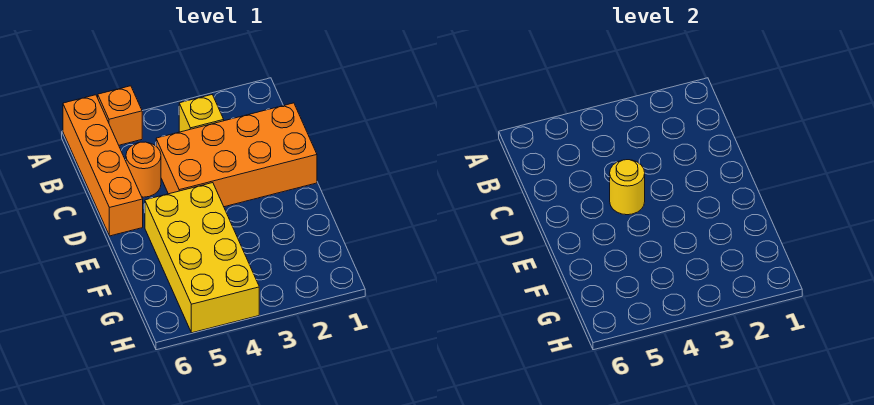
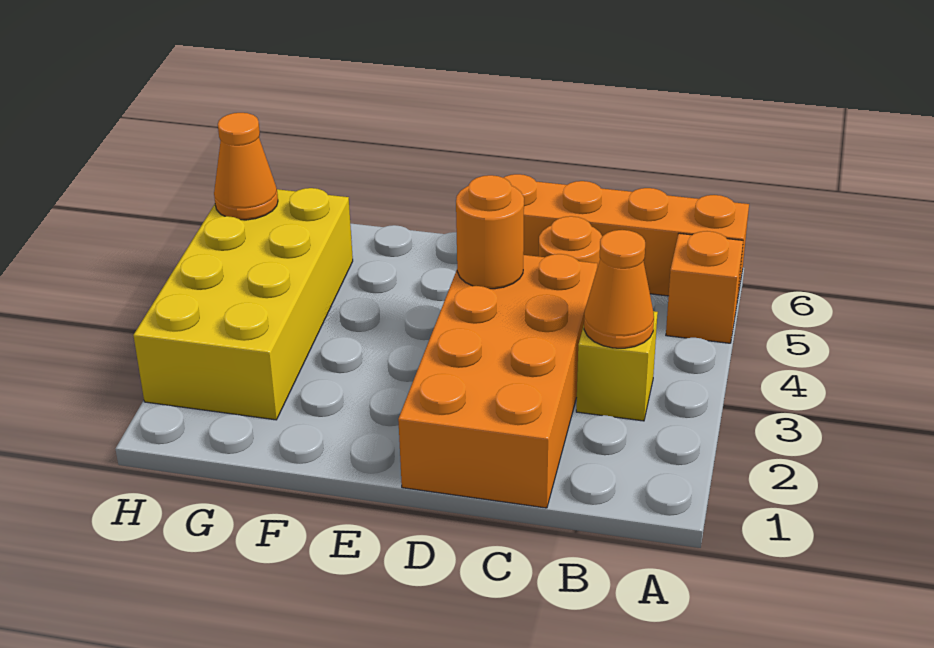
none -> orange 1x1 cone [584,230,654,348]
yellow 1x1 round brick [610,160,645,215] -> orange 1x1 round brick [456,175,524,289]
yellow 2x4 brick [145,183,259,333] -> yellow 2x4 brick turned to [133,188,353,420]
none -> orange 1x1 cone [214,113,278,220]

